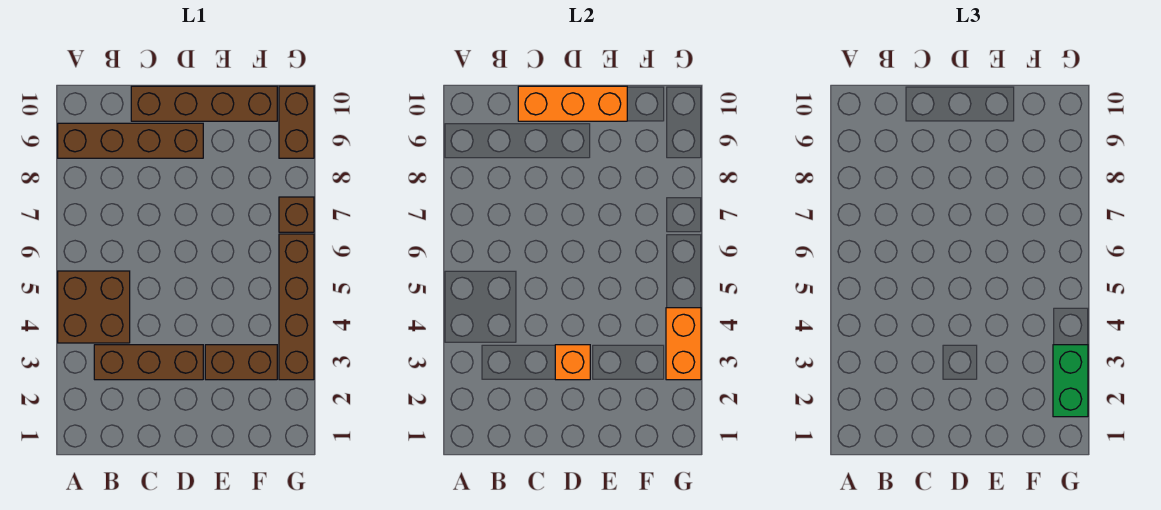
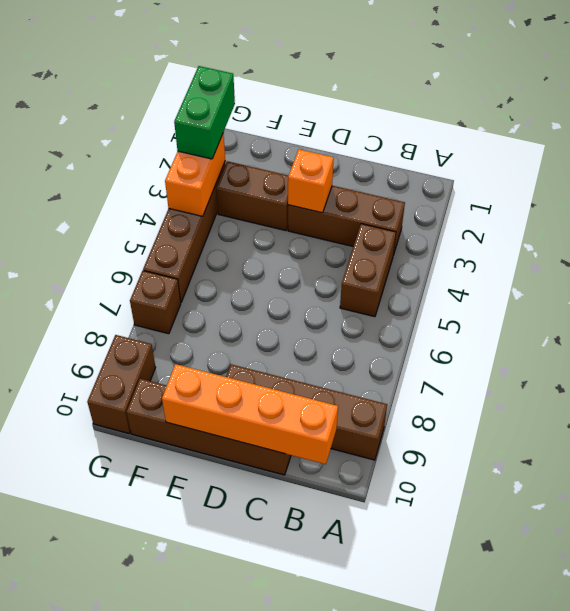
brown 2x2 brick [58,271,130,343] -> brown 1x2 brick [340,224,396,317]
orange 1x3 brick [518,86,627,121] -> orange 1x4 brick [162,364,338,464]

